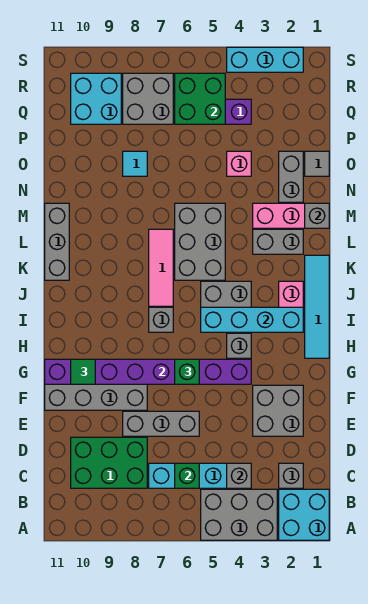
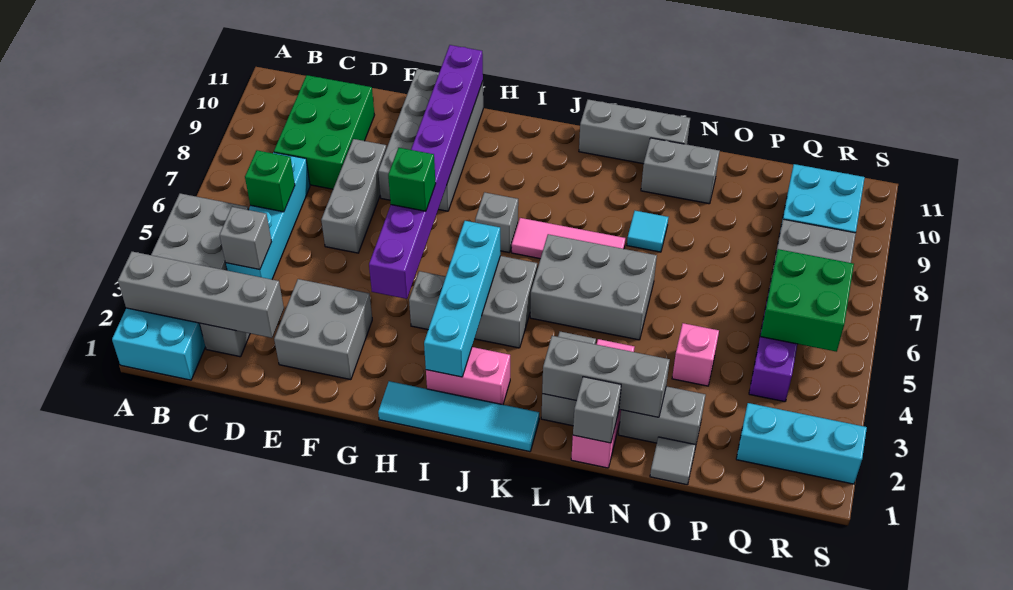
none -> grey 1x4 brick [118,252,284,338]
green 1x1 tile [71,359,95,384] -> none
none -> grey 1x3 brick [542,336,670,417]
none -> grey 1x2 brick [641,138,720,204]
cyan 1x1 tile [123,151,147,176] -> cyan 1x1 tile moved to [627,211,668,252]
cyan 1x3 brick [227,47,303,72] -> cyan 1x3 brick turned to [736,403,867,484]

